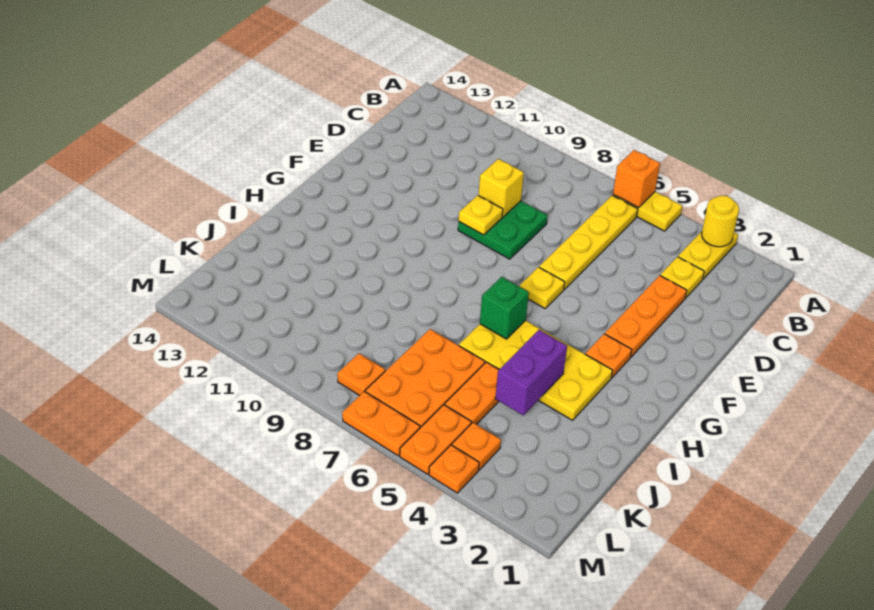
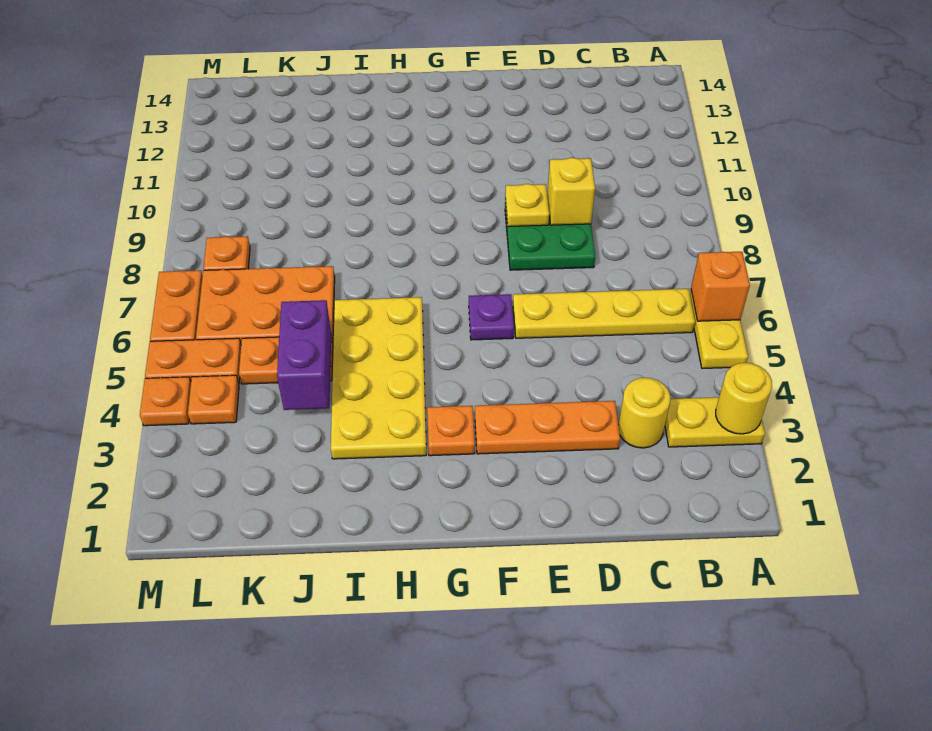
yellow 1x1 plate [660,257,704,298] -> yellow 1x1 round brick [618,378,670,448]
yellow 1x1 plate [520,267,565,308] -> purple 1x1 plate [469,294,514,340]
green 1x1 brick [480,277,529,339] -> none
purple 1x2 brick [495,330,567,415] -> purple 1x2 brick turned to [277,300,331,410]

